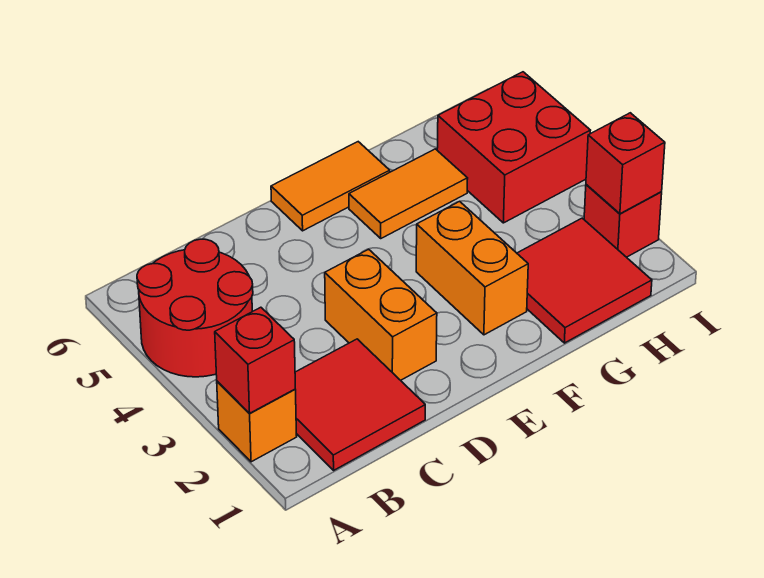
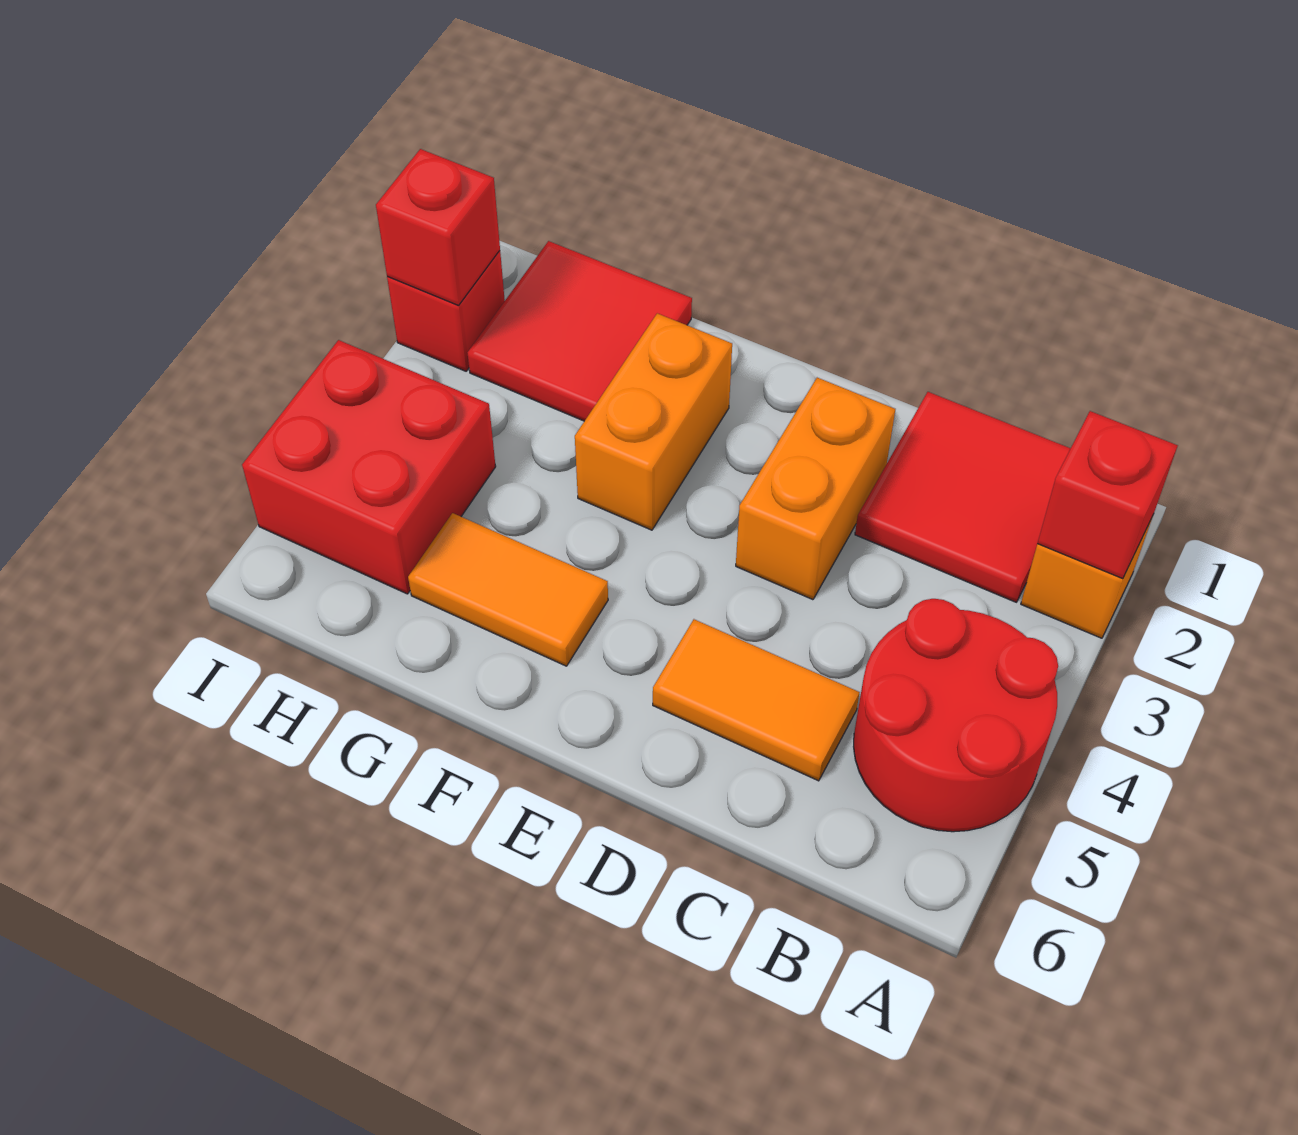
orange 1x2 tile [271,142,390,231] -> orange 1x2 tile moved to [653,619,860,781]

